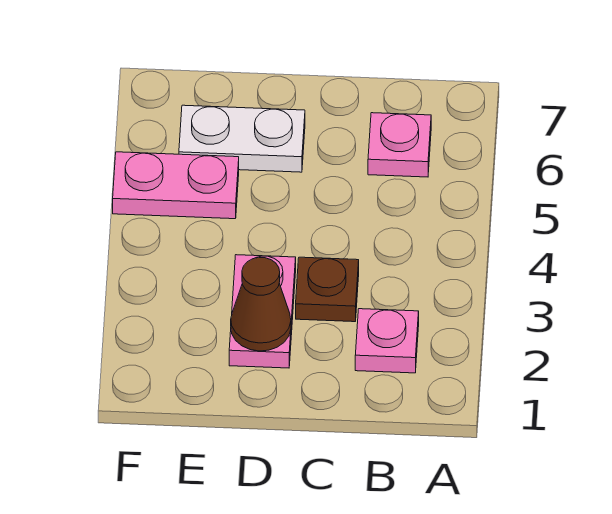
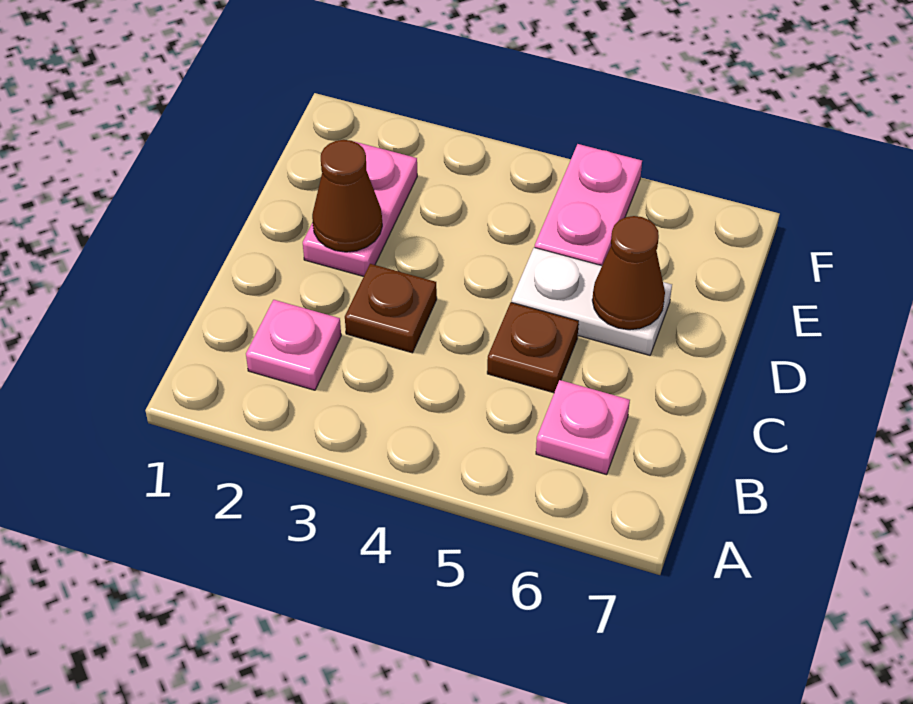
none -> brown 1x1 plate [487,302,579,393]
pink 1x2 plate [229,255,296,368] -> pink 1x2 plate turned to [303,142,417,276]
white 1x2 plate [179,105,305,172] -> white 1x2 plate turned to [512,247,672,355]
none -> brown 1x1 cone [592,216,665,330]

